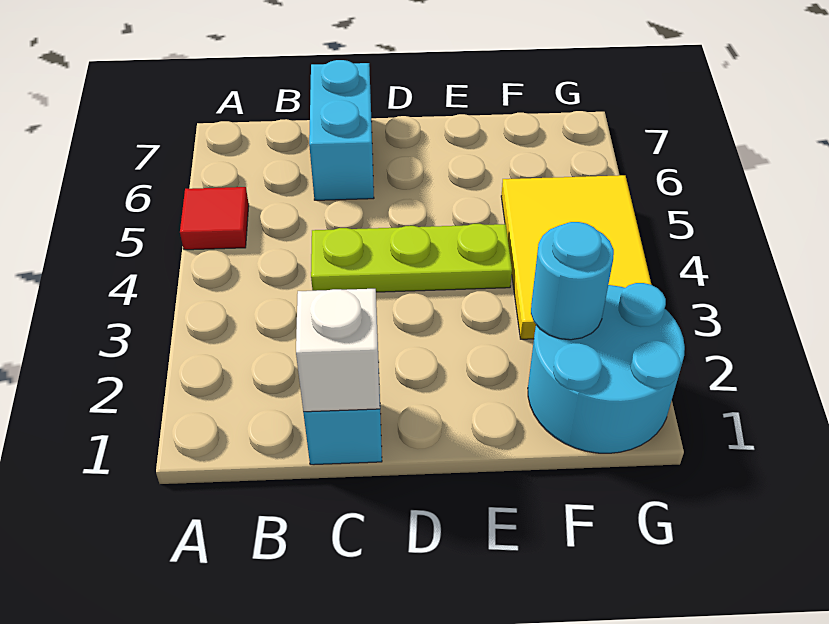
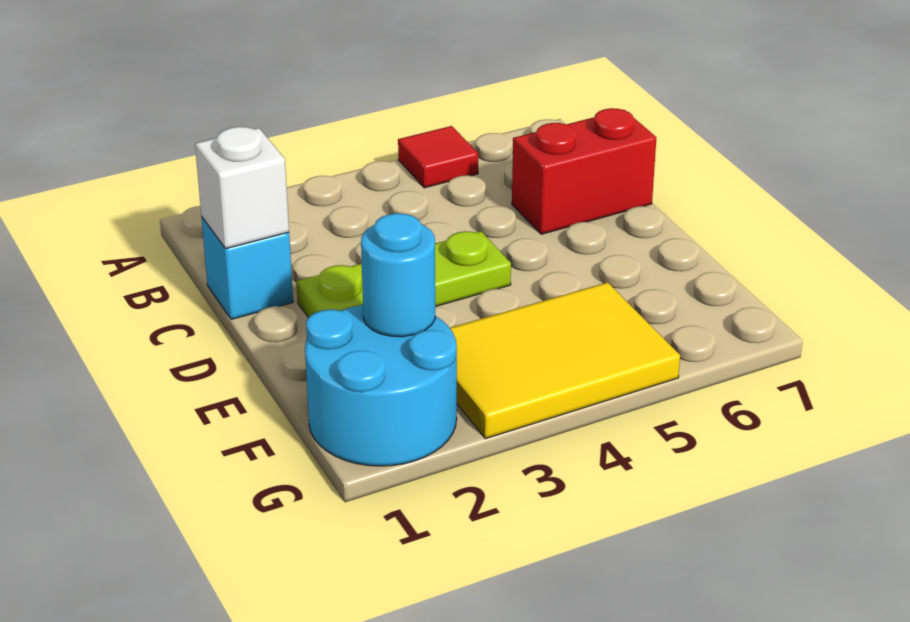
lime 1x3 plate [311,224,512,292] -> lime 1x3 plate turned to [296,231,511,317]
cyan 1x2 brick [309,60,374,200] -> red 1x2 brick [512,108,656,234]

